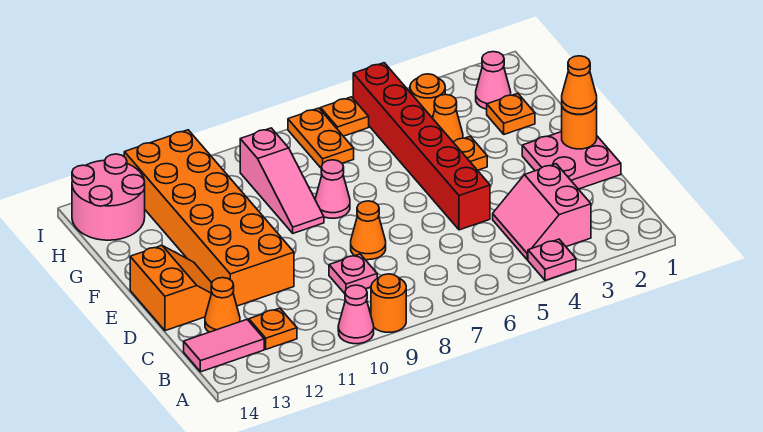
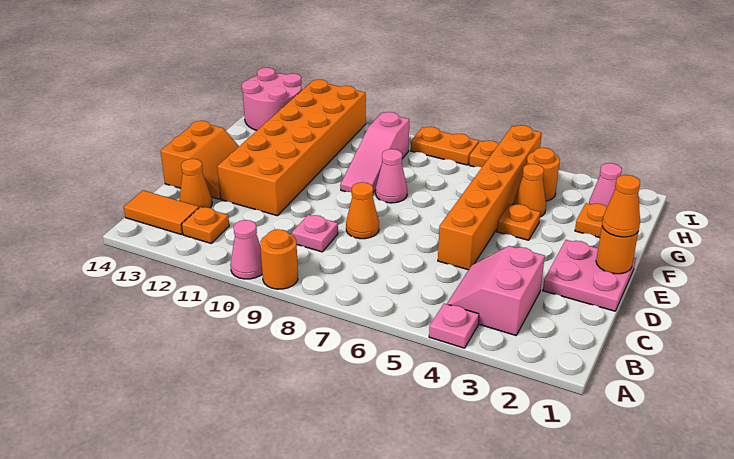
pink 1x2 tile [184,320,264,372] -> orange 1x2 tile [124,190,199,235]
red 1x6 brick [353,63,490,230] -> orange 1x6 brick [438,125,542,270]
orange 1x2 plate [288,108,354,168] -> orange 1x2 plate turned to [411,127,479,165]

